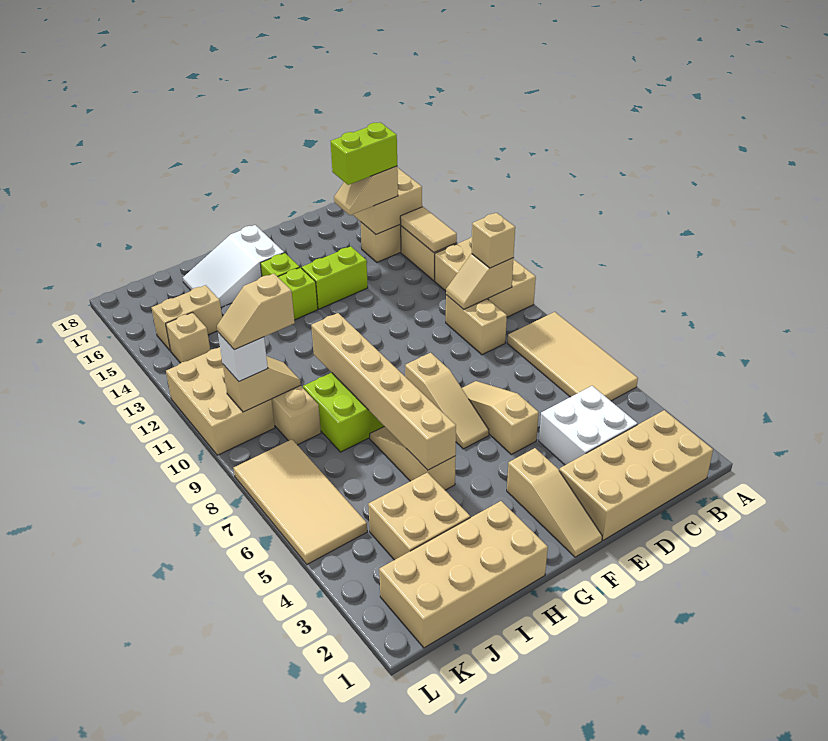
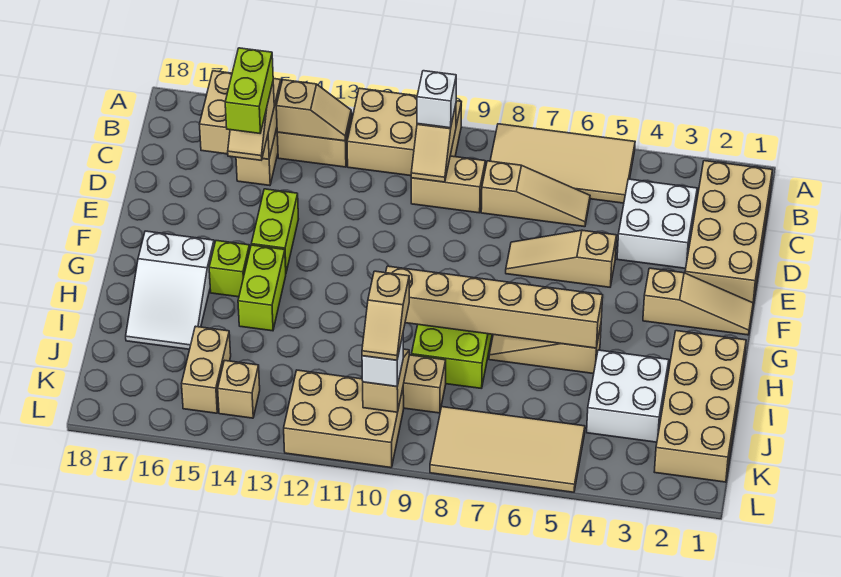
tan 1x1 brick [472,213,515,268] -> white 1x1 brick [417,71,456,128]
tan 1x2 tile [400,207,457,252] -> tan 1x2 slope [276,80,351,141]
tan 1x3 slope [405,353,489,449] -> tan 1x3 slope moved to [481,161,590,227]
tan 2x2 brick [368,472,470,560] -> white 2x2 brick [587,350,669,442]

